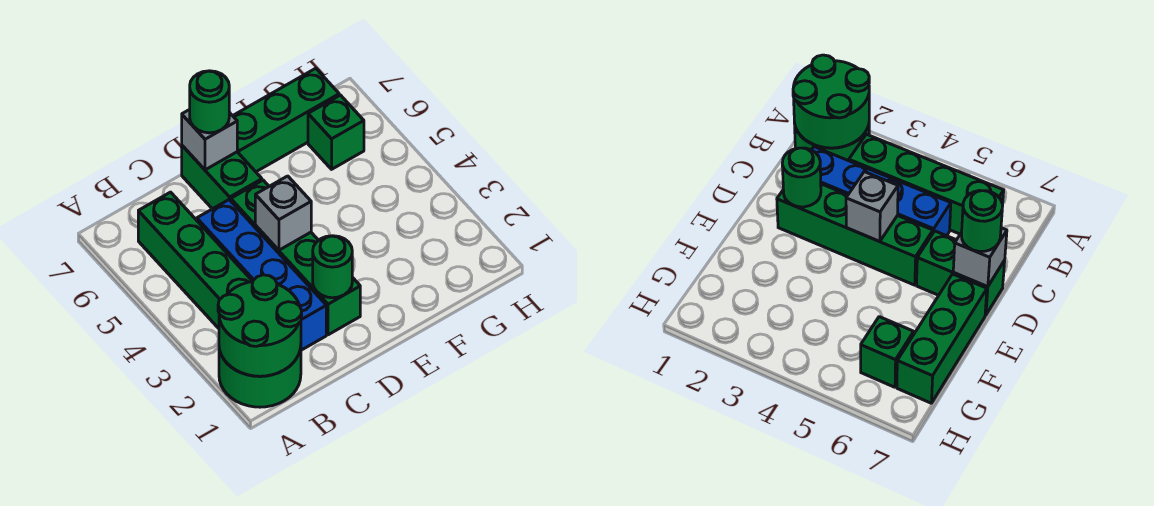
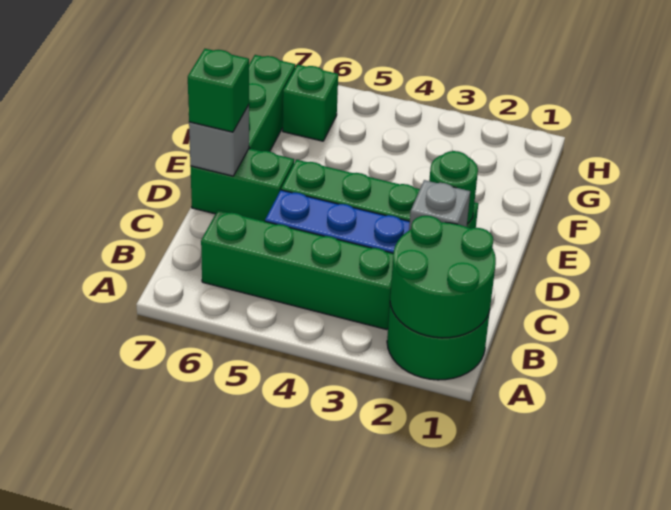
grey 1x1 brick [255,176,311,250] -> grey 1x1 brick moved to [409,180,470,230]
green 1x1 round brick [190,71,229,133] -> green 1x1 brick [188,49,249,132]

